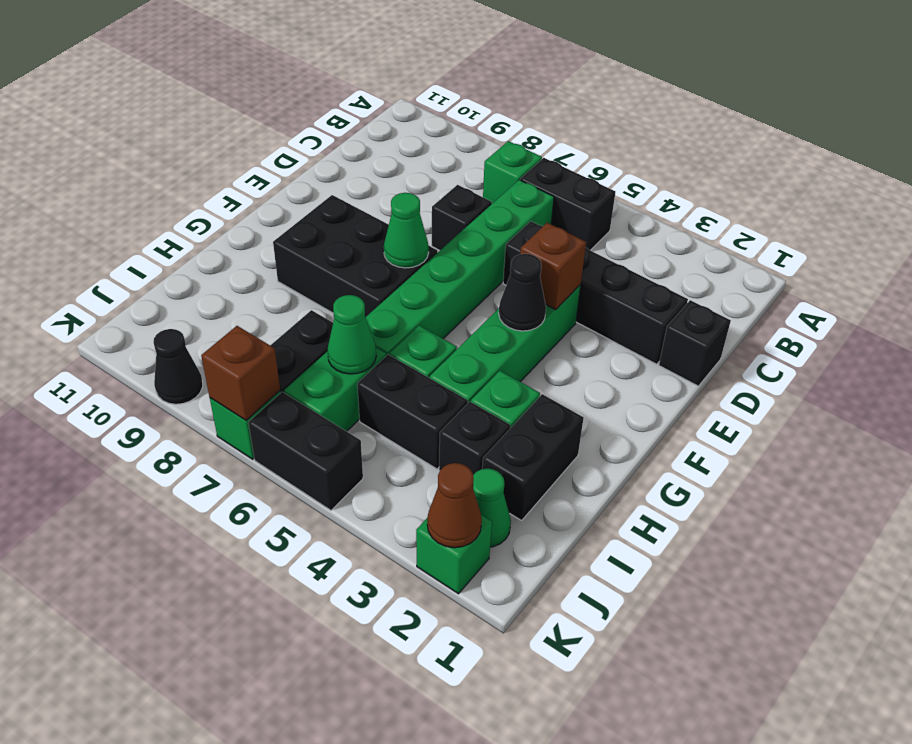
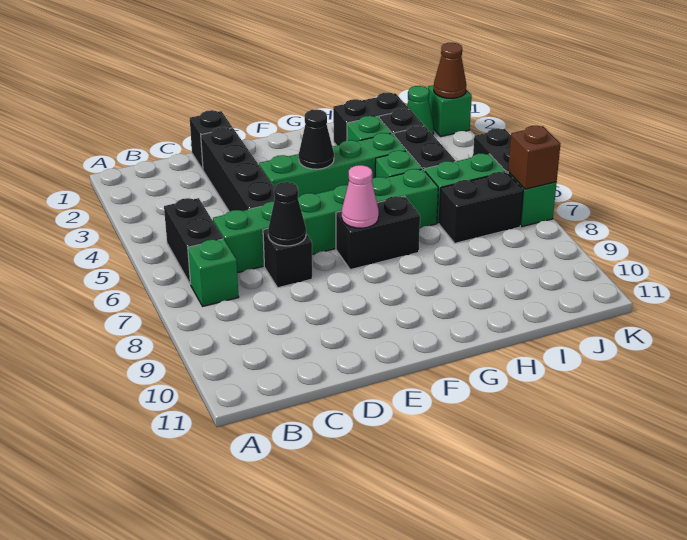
brown 1x1 brick [520,223,586,310] -> none
black 2x3 brick [273,195,438,317] -> black 1x2 brick [336,196,420,270]
green 1x1 cone [384,193,429,268] -> pink 1x1 cone [342,165,379,228]
green 1x1 cone [327,295,376,374] -> none
black 1x1 cone [153,329,203,404] -> black 1x1 cone moved to [268,182,306,246]

